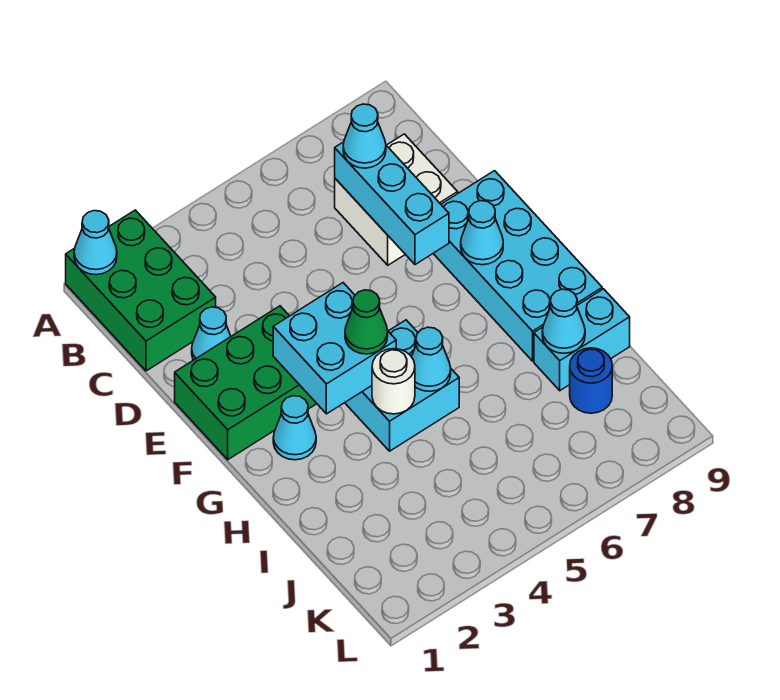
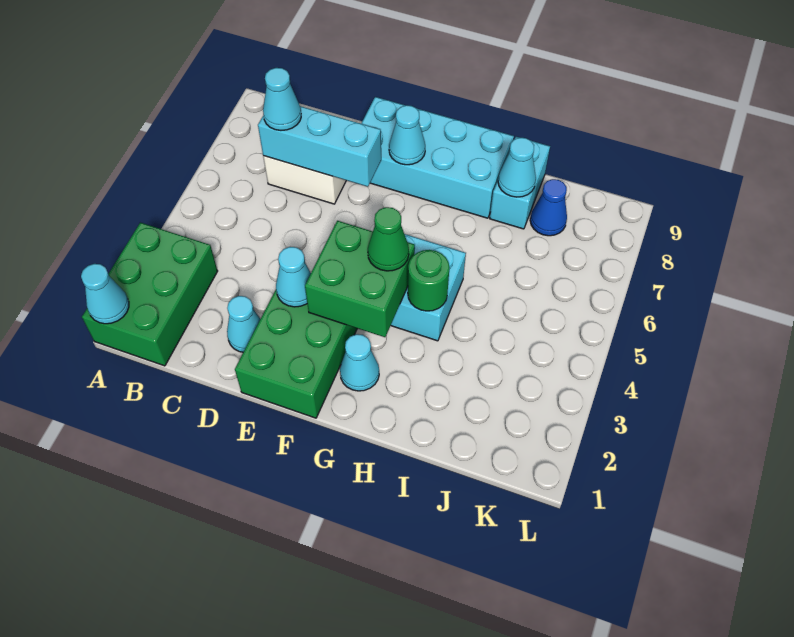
green 2x3 brick [66,210,216,371] -> green 2x3 brick turned to [82,223,218,366]
cyan 2x2 brick [273,283,396,414] -> green 2x2 brick [305,221,415,337]
white 1x1 round brick [372,349,415,414] -> green 1x1 round brick [408,250,450,311]
cyan 1x1 cone [411,327,451,391] -> cyan 1x1 cone moved to [276,247,311,307]
blue 1x1 round brick [570,348,612,413] -> blue 1x1 cone [530,179,567,236]

